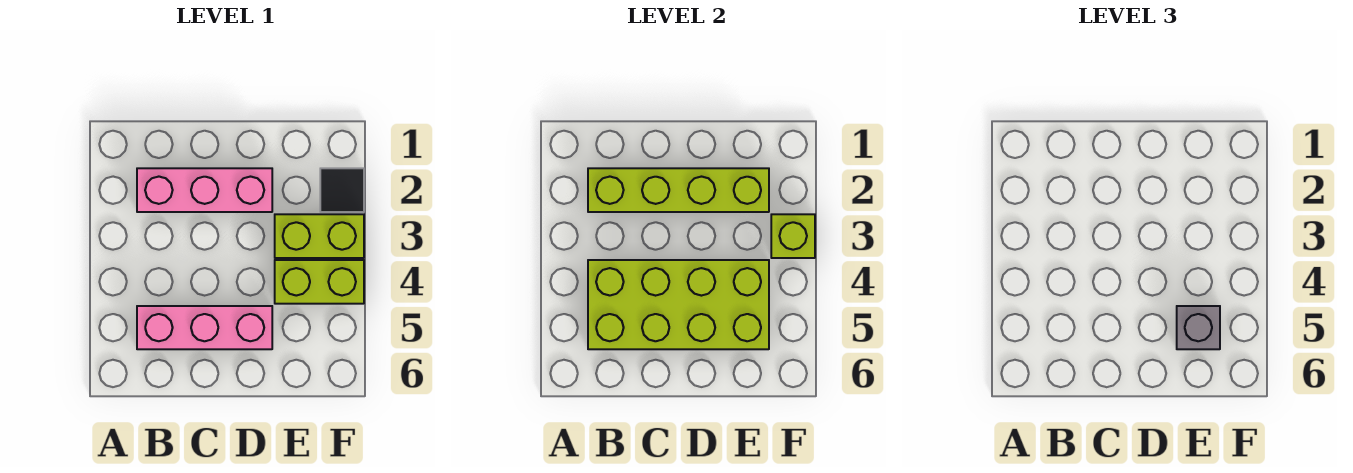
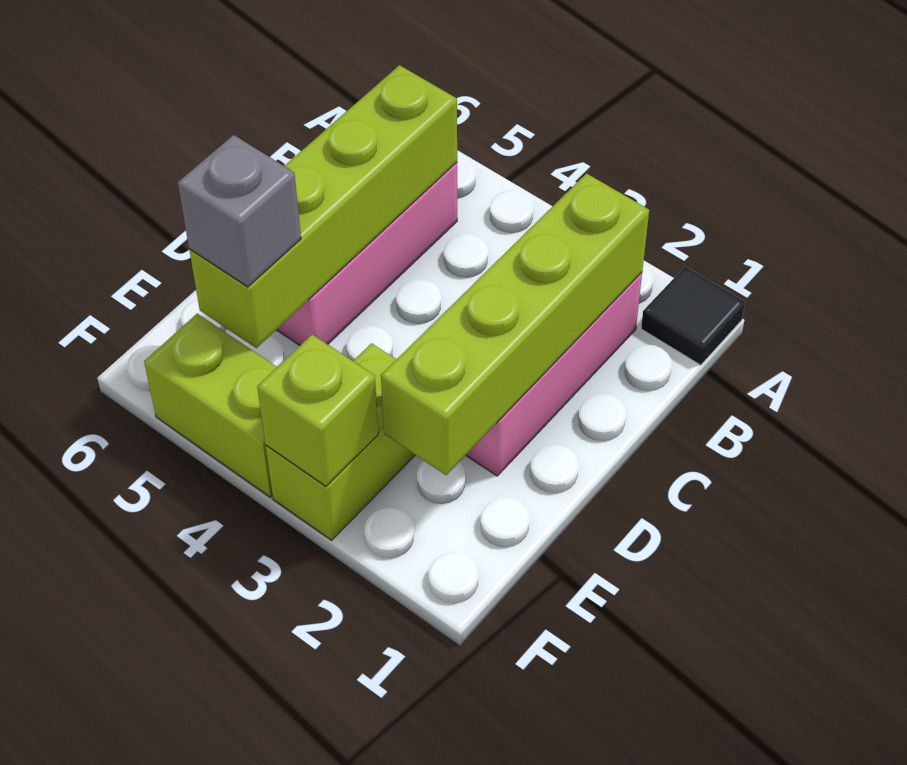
lime 2x4 brick [588,260,769,349] -> lime 1x4 brick [189,65,457,348]
lime 1x2 brick [275,260,364,304] -> lime 1x2 brick turned to [144,314,277,497]
black 1x1 tile [320,168,364,212] -> black 1x1 tile moved to [641,267,745,365]

